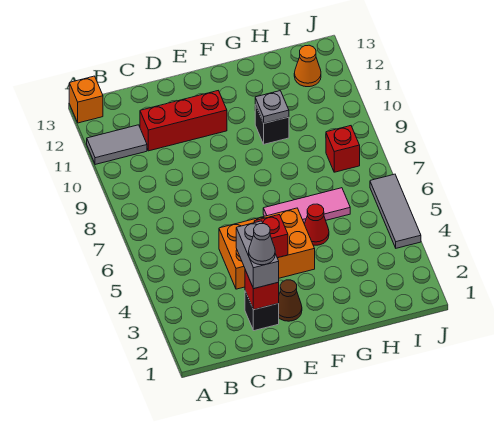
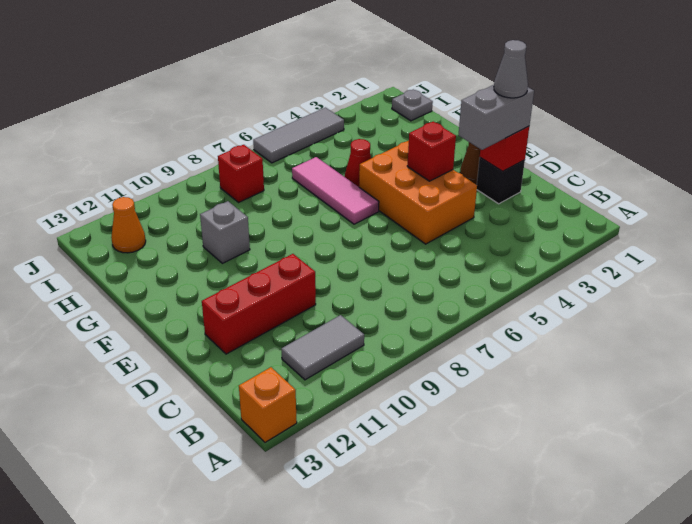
grey 1x2 tile [87,125,147,165] -> grey 1x2 tile turned to [281,315,364,380]
red 1x3 brick [140,91,227,151] -> red 1x3 brick turned to [202,254,316,354]
black 1x1 brick [255,105,289,144] -> grey 1x1 brick [200,201,250,263]
grey 1x1 plate [255,91,289,123] -> grey 1x1 plate moved to [392,89,433,121]

